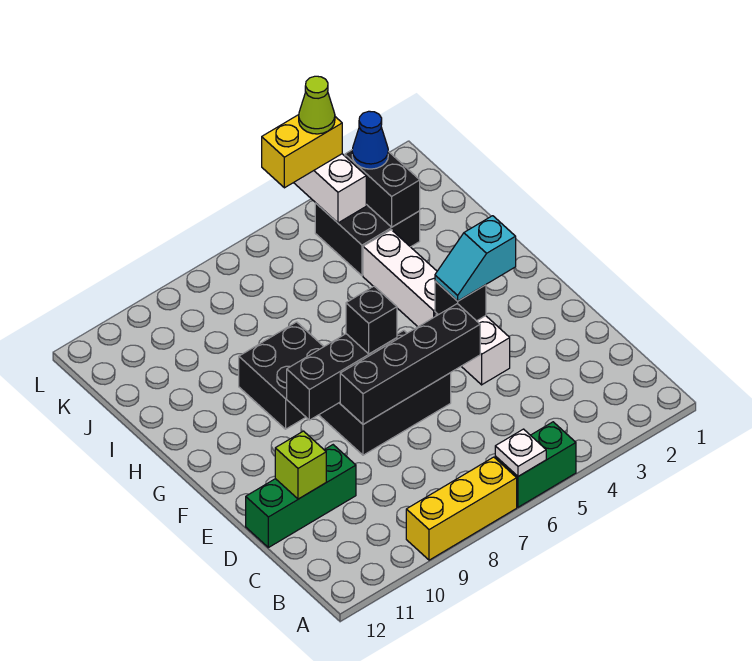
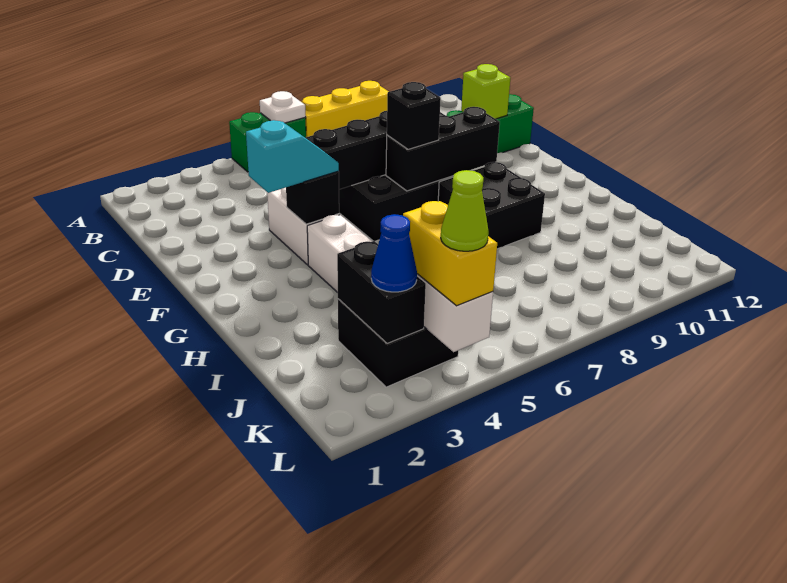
yellow 1x2 brick [262,115,342,188] -> yellow 1x2 brick turned to [403,201,497,306]

